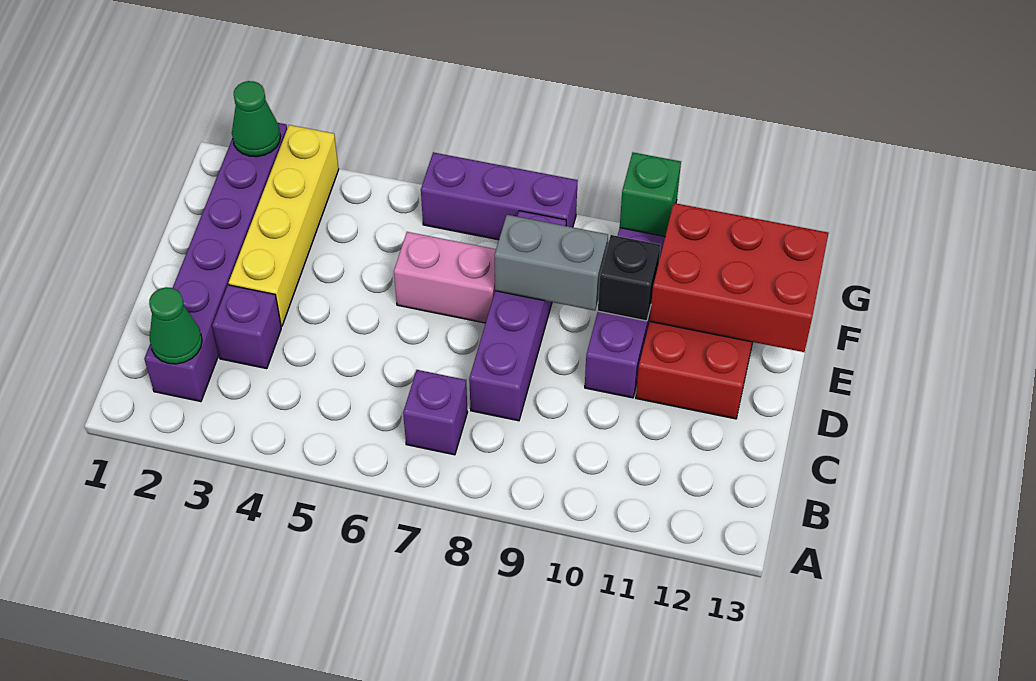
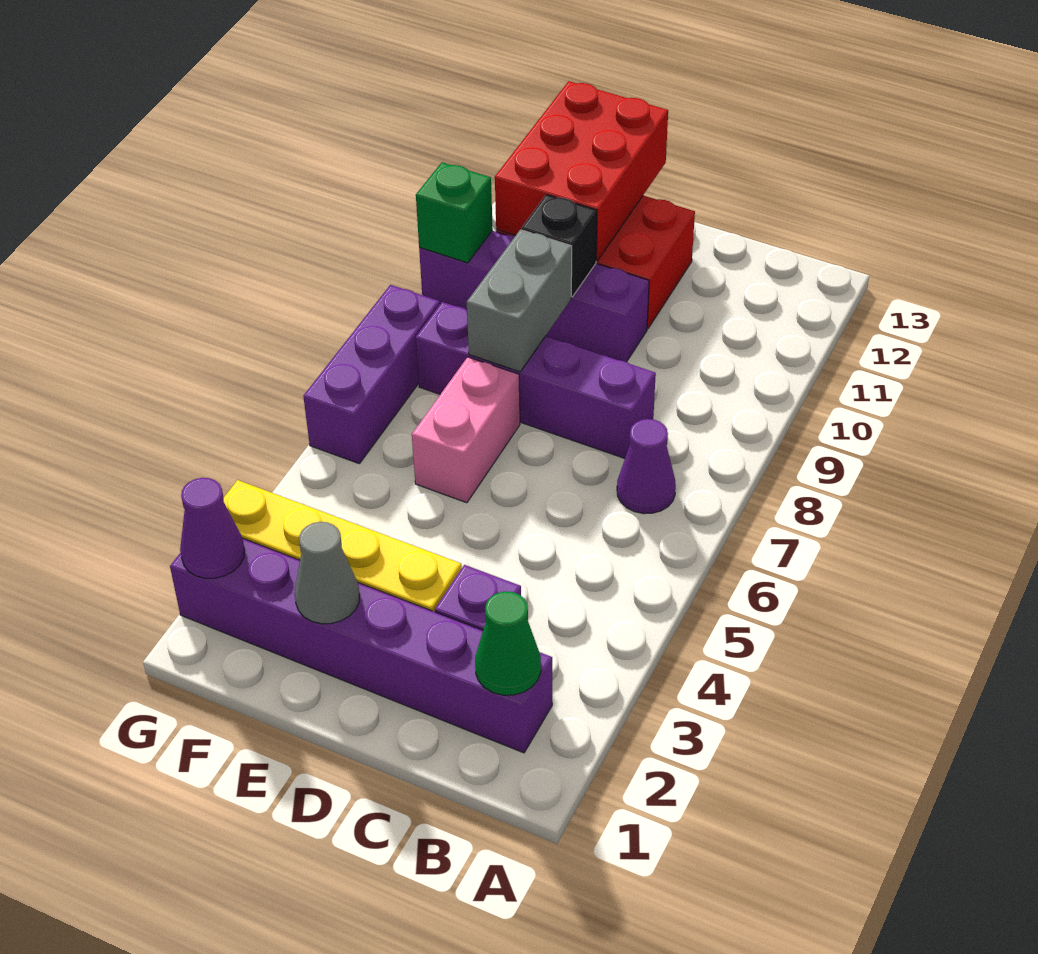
purple 1x1 brick [403,370,468,455] -> purple 1x1 cone [617,419,676,514]
none -> grey 1x1 cone [295,522,360,624]
green 1x1 cone [232,81,281,157] -> purple 1x1 cone [180,478,245,578]

